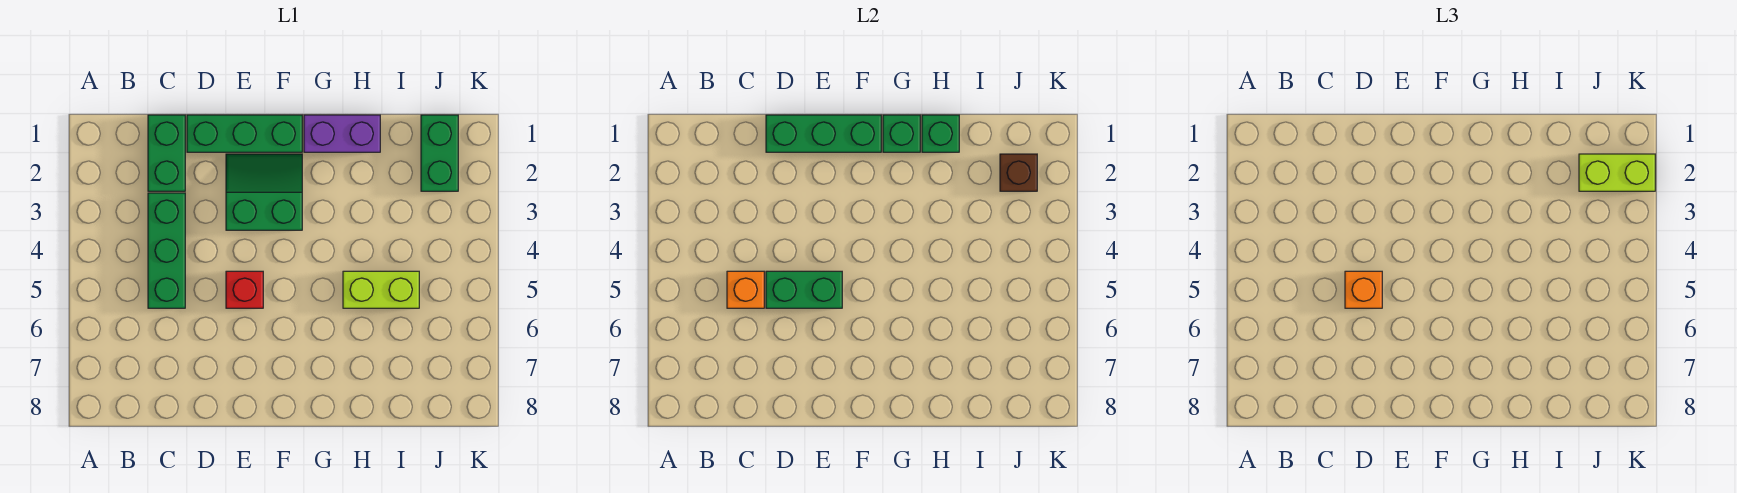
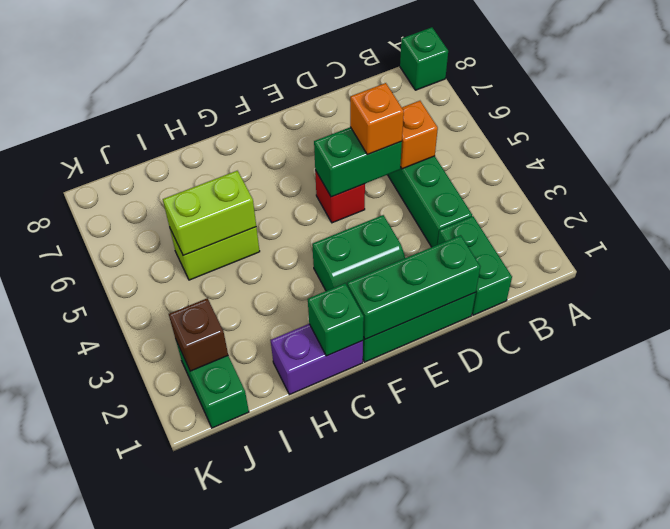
green 1x1 brick [922,115,959,152] -> green 1x1 brick moved to [400,27,448,90]
lime 1x2 brick [1579,154,1655,191] -> lime 1x2 brick moved to [163,171,256,256]

